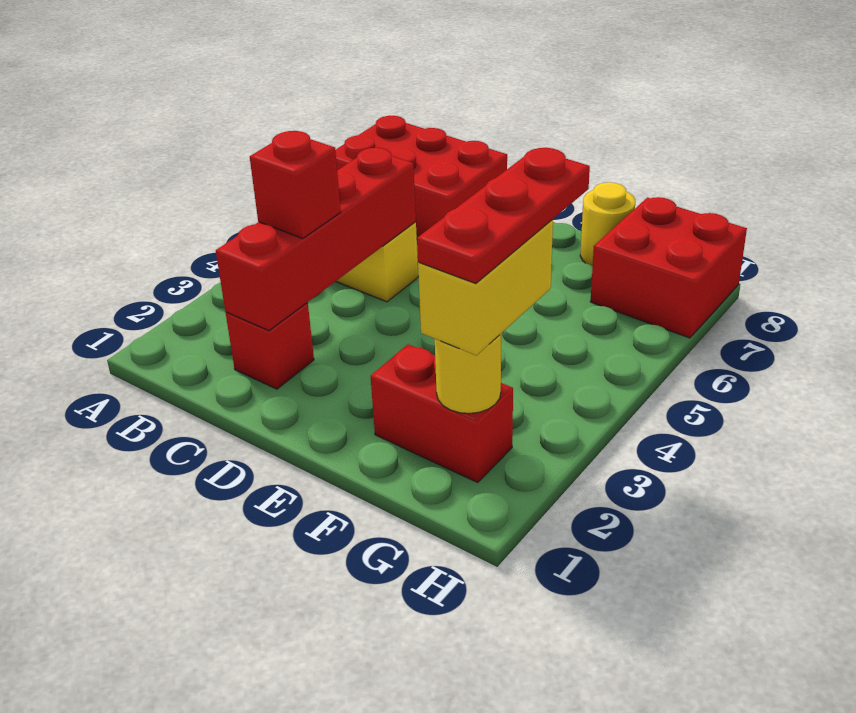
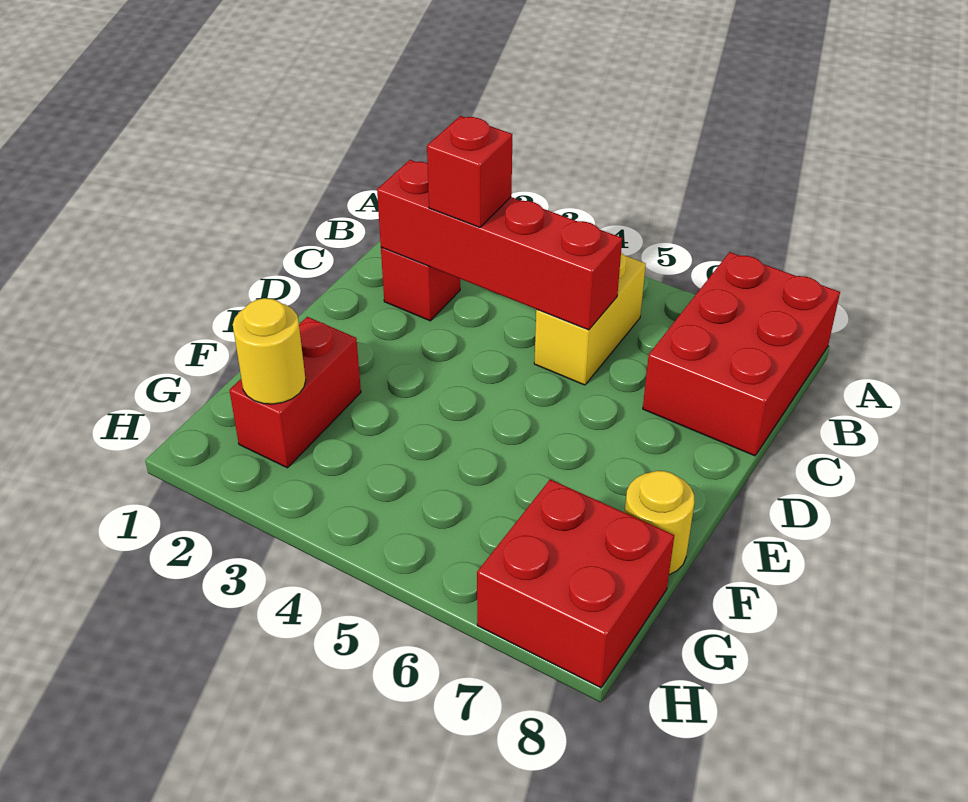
yellow 1x2 brick [418,220,553,356] -> none
red 1x3 plate [417,148,590,284] -> none

